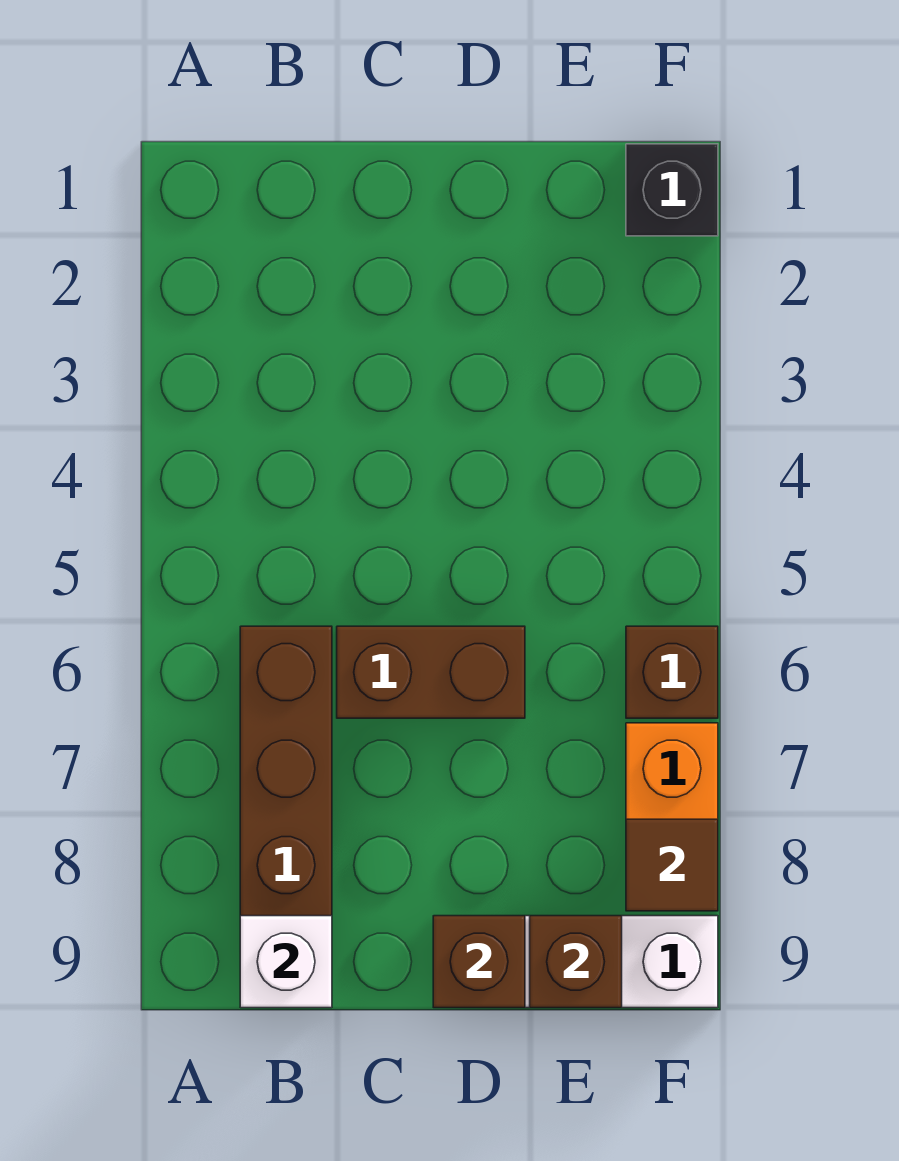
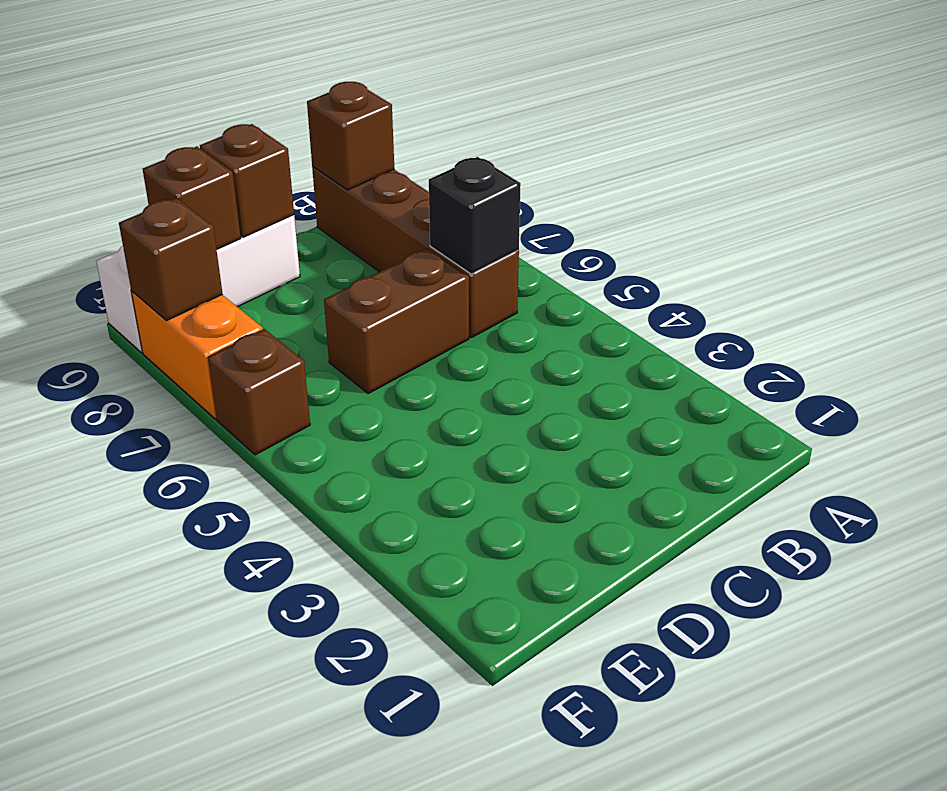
white 1x1 brick [240,916,332,1008] -> brown 1x1 brick [307,82,394,190]
black 1x1 brick [626,144,718,236] -> black 1x1 brick moved to [429,157,521,274]
brown 1x1 tile [626,819,718,911] -> brown 1x1 brick [119,198,222,321]

